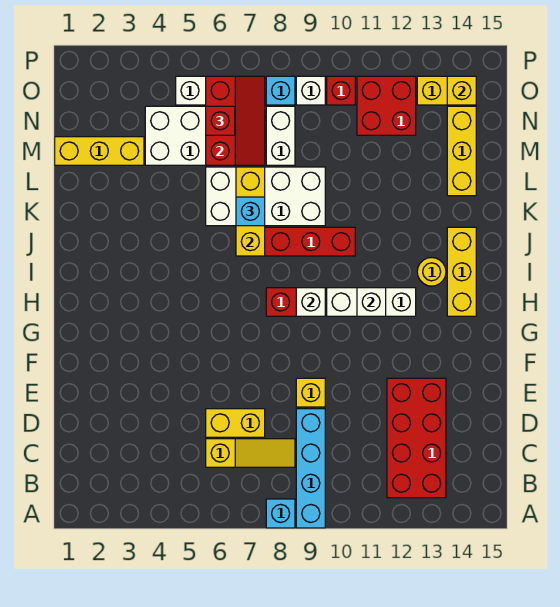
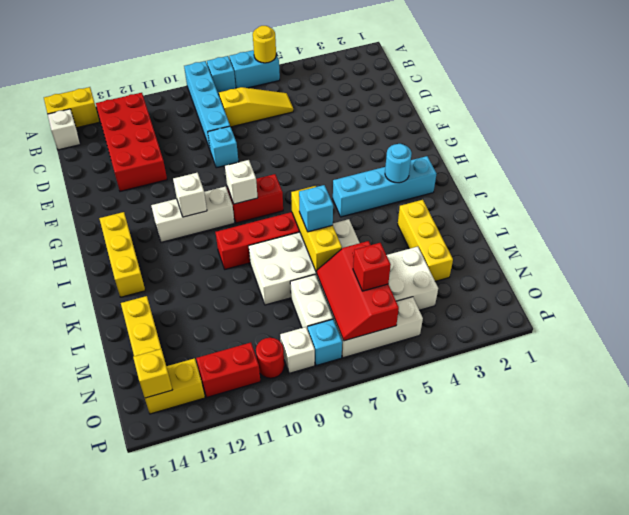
none -> cyan 1x2 brick [229,50,280,88]
none -> white 1x1 brick [48,109,80,150]
yellow 1x3 slope [206,439,295,467] -> yellow 1x3 slope turned to [219,87,293,127]
yellow 1x2 brick [206,409,265,437] -> yellow 1x2 brick moved to [44,87,99,128]
yellow 1x1 brick [296,378,325,407] -> cyan 1x1 brick [208,126,238,168]
none -> cyan 1x4 brick [333,156,437,217]
none -> cyan 1x1 round brick [385,144,412,183]
yellow 1x1 round brick [417,258,446,286] -> yellow 1x1 round brick moved to [253,26,276,63]
yellow 1x3 brick [55,137,144,165] -> yellow 1x3 brick turned to [398,200,453,281]
red 2x2 brick [357,76,416,135] -> red 1x2 brick [196,343,260,397]
red 1x1 brick [327,76,355,105] -> red 1x1 round brick [256,338,284,378]

